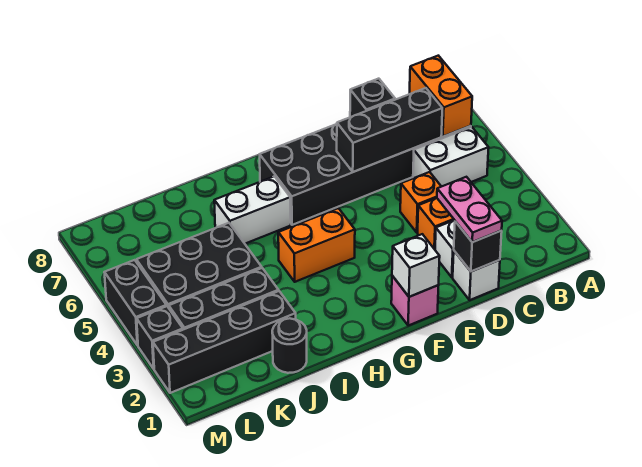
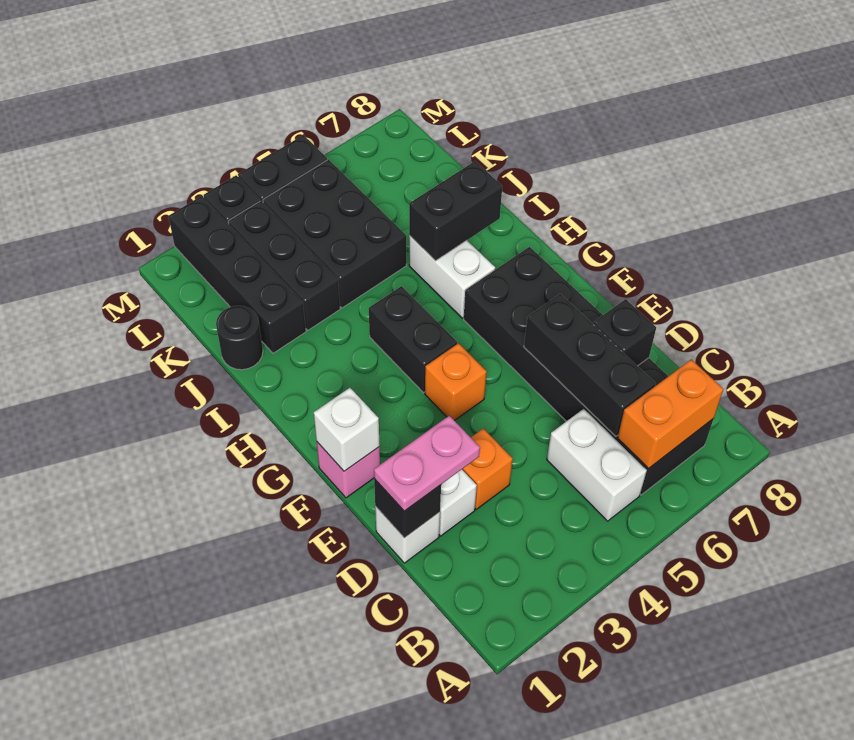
orange 1x1 brick [400,172,441,232] -> orange 1x1 brick moved to [425,343,487,421]
orange 1x2 brick [278,208,355,282] -> black 1x2 brick [369,286,457,393]
none -> black 1x2 brick [409,161,502,261]

